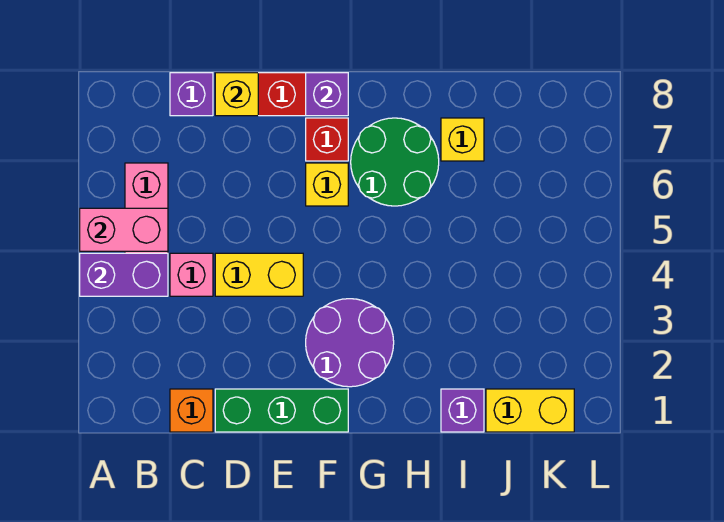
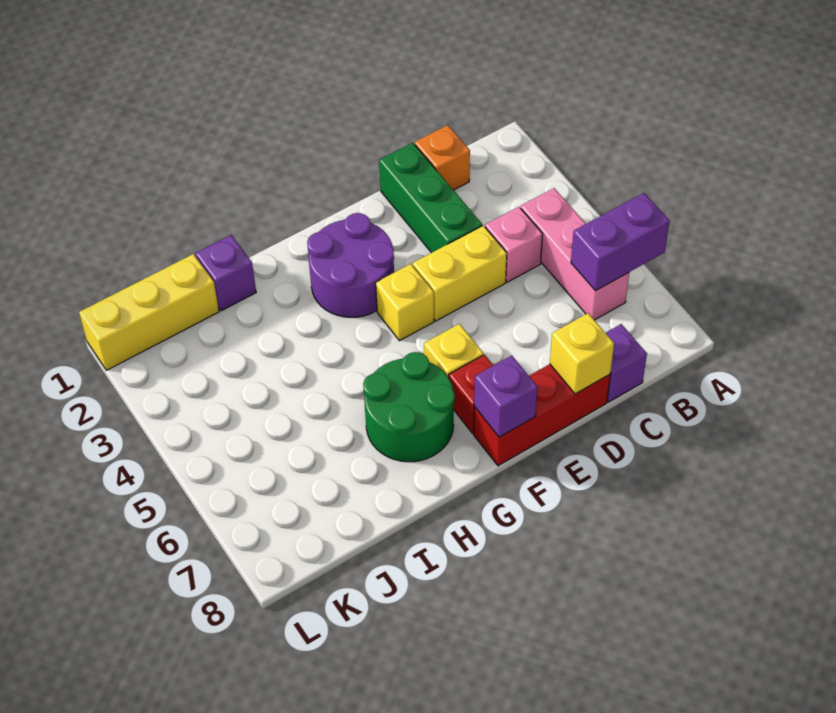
purple 1x2 brick [80,253,168,296] -> purple 1x2 brick moved to [571,193,669,291]
pink 1x2 brick [80,208,168,251] -> none
green 1x3 brick [215,389,348,432] -> green 1x3 brick turned to [379,143,482,253]
yellow 1x1 brick [441,118,484,161] -> yellow 1x1 brick moved to [376,264,434,341]
yellow 1x2 brick [486,389,574,432] -> yellow 1x3 brick [79,254,219,370]

